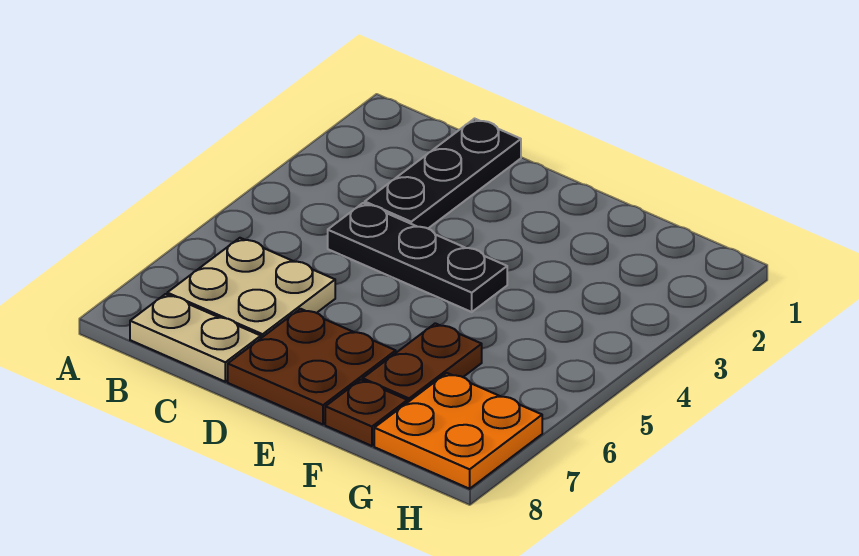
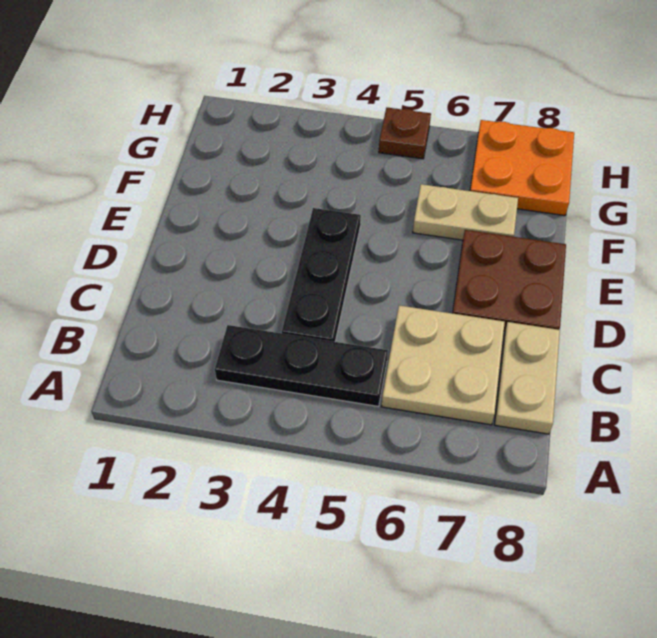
black 1x3 plate [365,119,521,228] -> black 1x3 plate moved to [215,325,388,406]
brown 1x2 plate [363,323,482,403] -> tan 1x2 plate [413,184,518,240]
brown 1x1 plate [325,380,407,446] -> brown 1x1 plate moved to [379,108,431,159]

